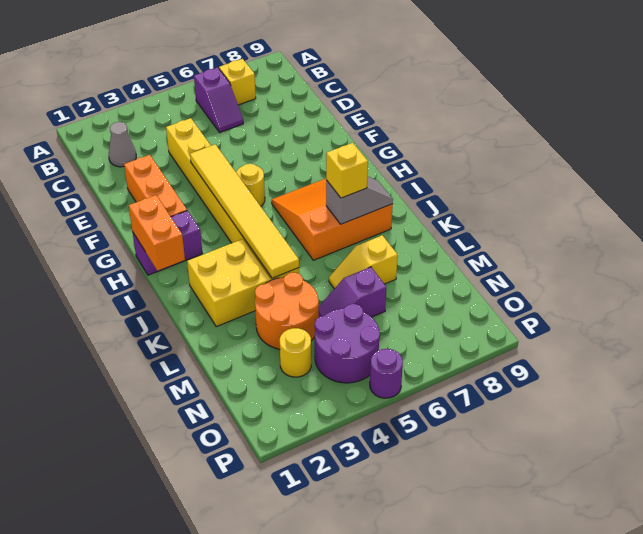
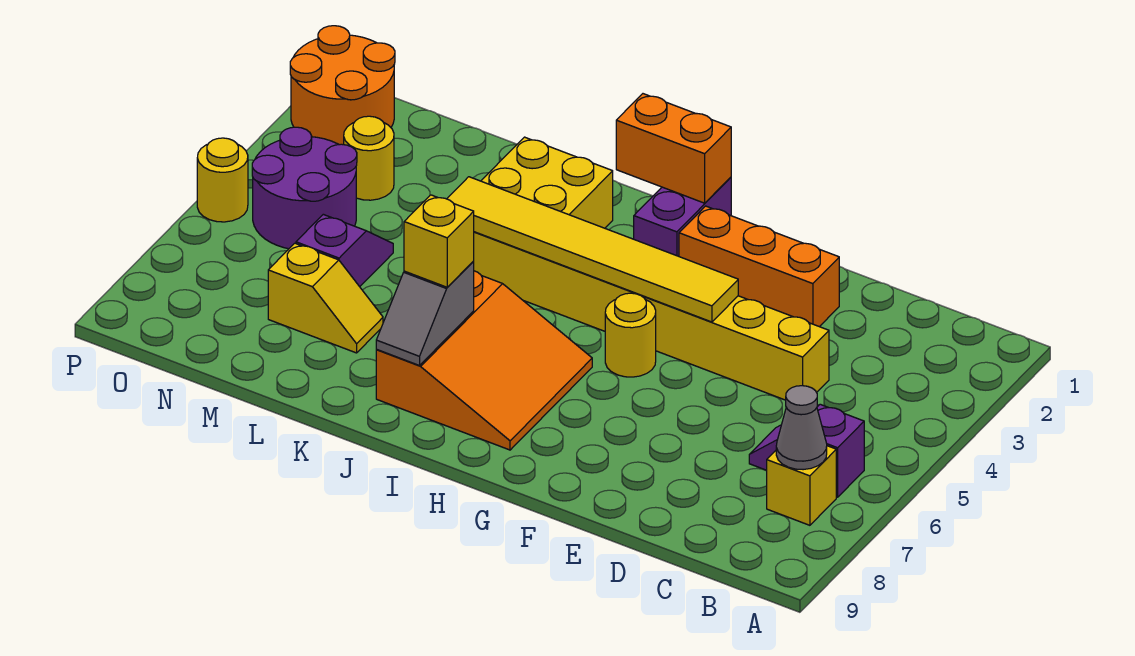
grey 1x1 cone [109,122,136,167] -> grey 1x1 cone moved to [776,386,827,470]
orange 2x2 round brick [255,273,319,349] -> orange 2x2 round brick moved to [290,26,395,145]
yellow 1x2 slope [329,235,398,289] -> yellow 1x2 slope turned to [268,243,383,353]
purple 1x1 round brick [370,349,403,398] -> yellow 1x1 round brick [197,138,248,222]

